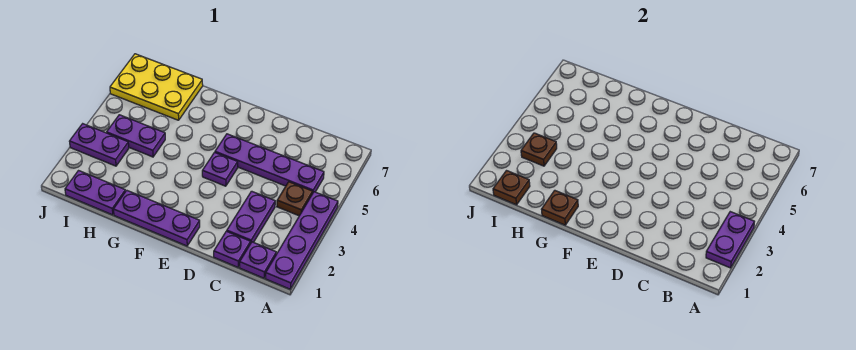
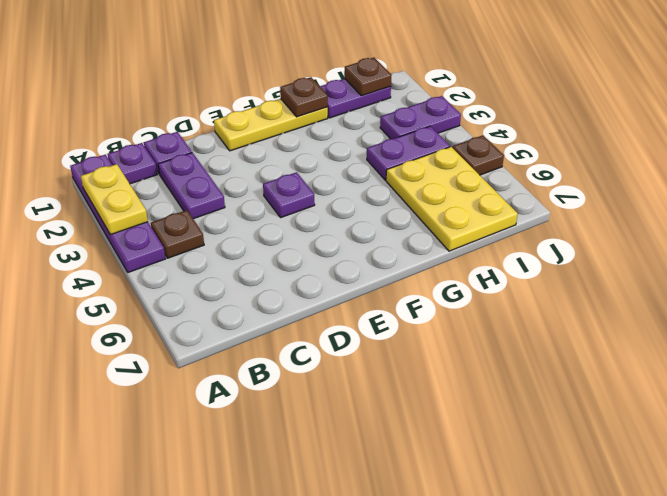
purple 1x2 plate [706,212,754,268] -> yellow 1x2 plate [81,164,148,235]
purple 1x4 plate [215,134,324,194] -> none
purple 1x3 plate [113,190,200,246] -> yellow 1x3 plate [214,99,328,151]
yellow 2x3 plate [110,54,203,120] -> yellow 2x3 plate turned to [386,147,518,251]
brown 1x1 plate [521,133,557,166] -> brown 1x1 plate moved to [453,135,504,175]

